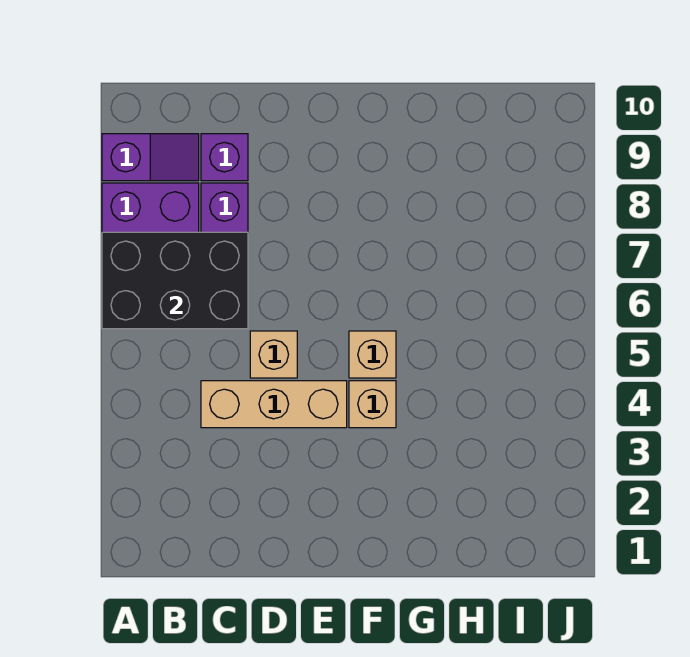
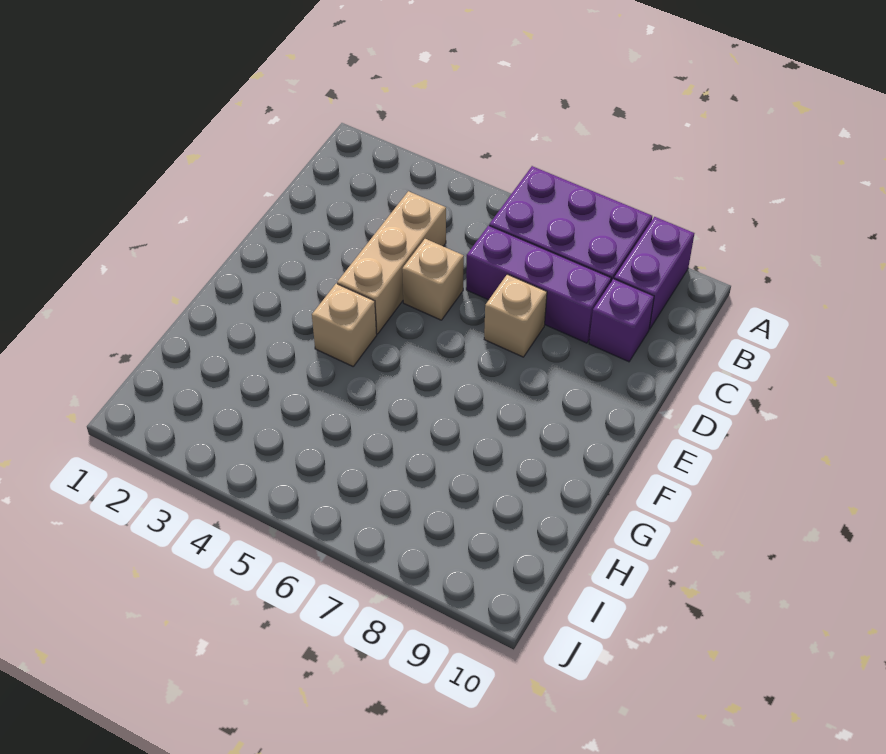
black 2x3 brick [102,232,248,329] -> none
purple 1x2 slope [102,134,199,181] -> purple 1x2 brick [614,217,694,329]
tan 1x1 brick [349,331,396,378] -> tan 1x1 brick moved to [484,274,547,357]

